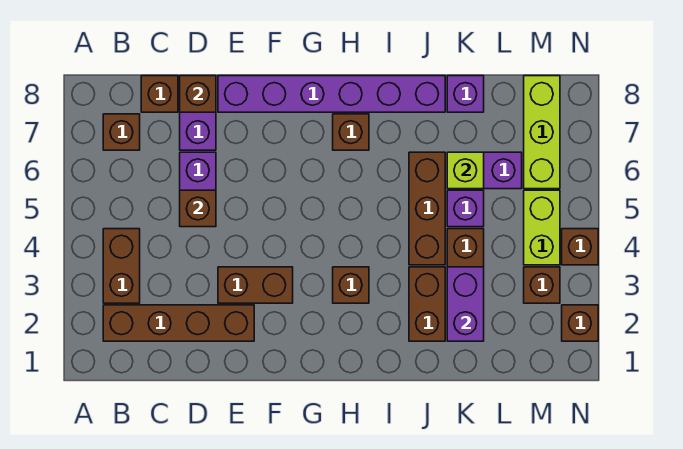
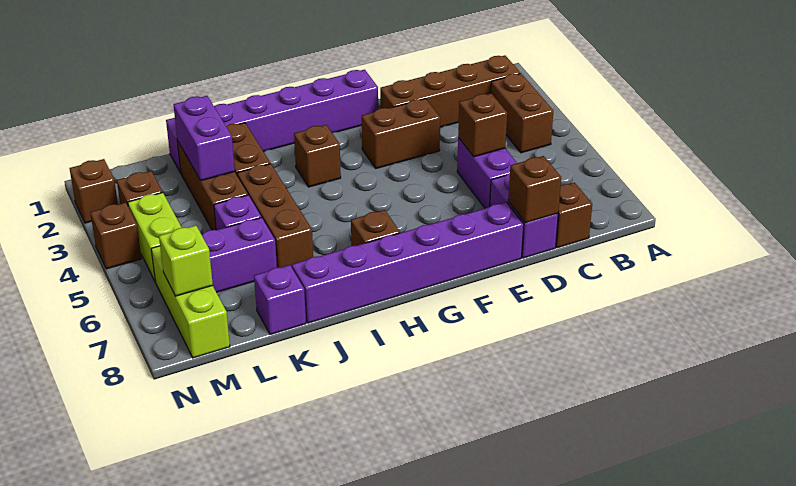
brown 1x1 brick [103,114,140,150] -> none
none -> purple 1x6 brick [166,70,378,173]
lime 1x1 brick [447,152,484,189] -> lime 1x1 brick moved to [159,225,213,296]

